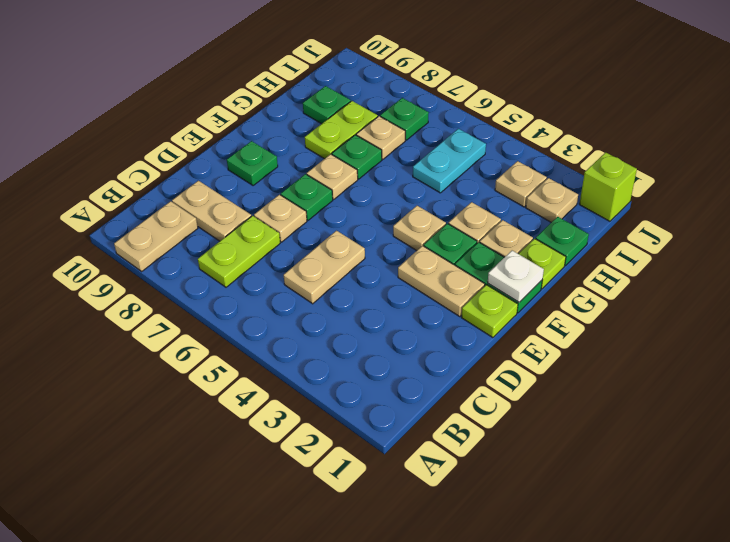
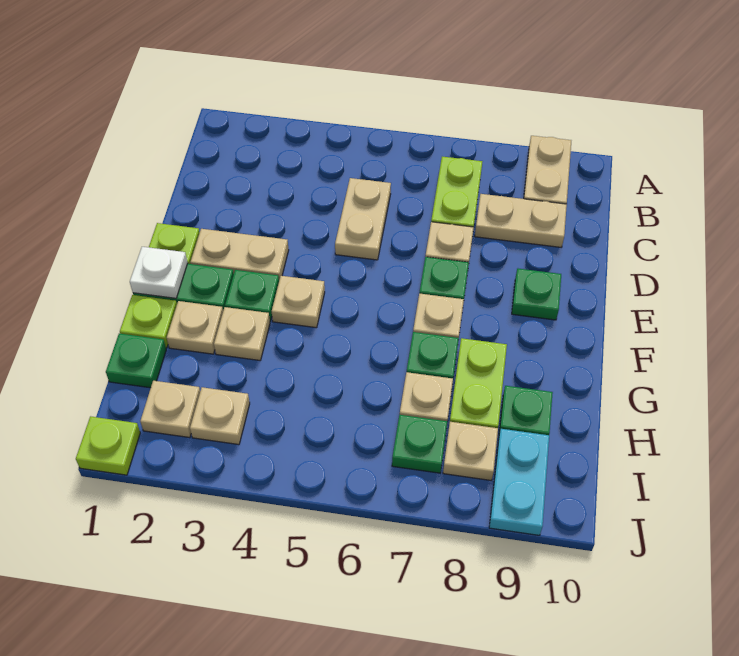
cyan 1x2 plate [413,129,486,193] -> cyan 1x2 plate moved to [489,429,549,535]
none -> tan 1x1 plate [443,422,498,480]
lime 1x1 brick [579,152,637,221] -> lime 1x1 plate [76,416,140,475]

